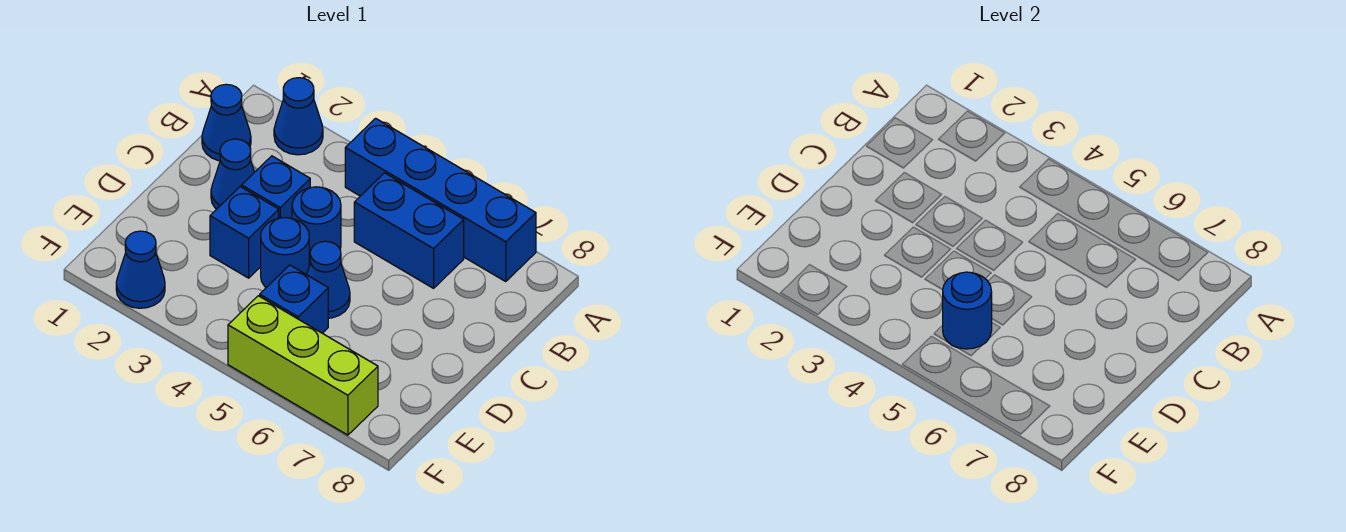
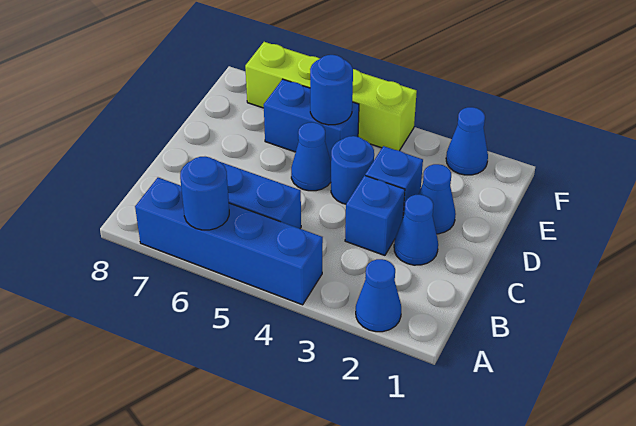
blue 1x1 cone [202,84,251,161] -> blue 1x1 cone moved to [418,164,456,234]
blue 1x1 round brick [292,187,341,263] -> blue 1x1 round brick moved to [180,157,229,230]
blue 1x1 brick [260,265,328,333] -> blue 1x2 brick [264,79,359,160]
lime 1x3 brick [228,296,378,435] -> lime 1x4 brick [245,42,417,151]

